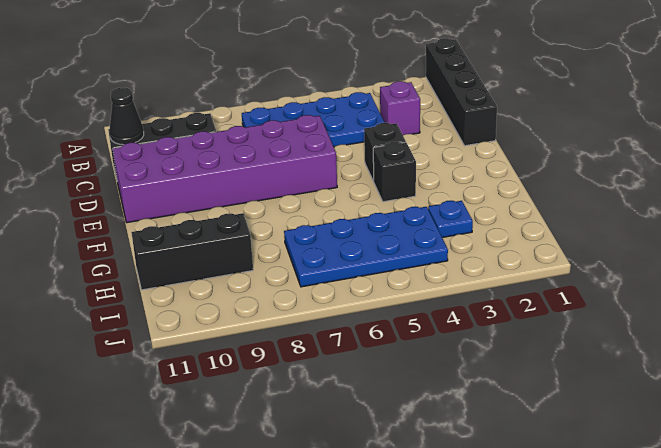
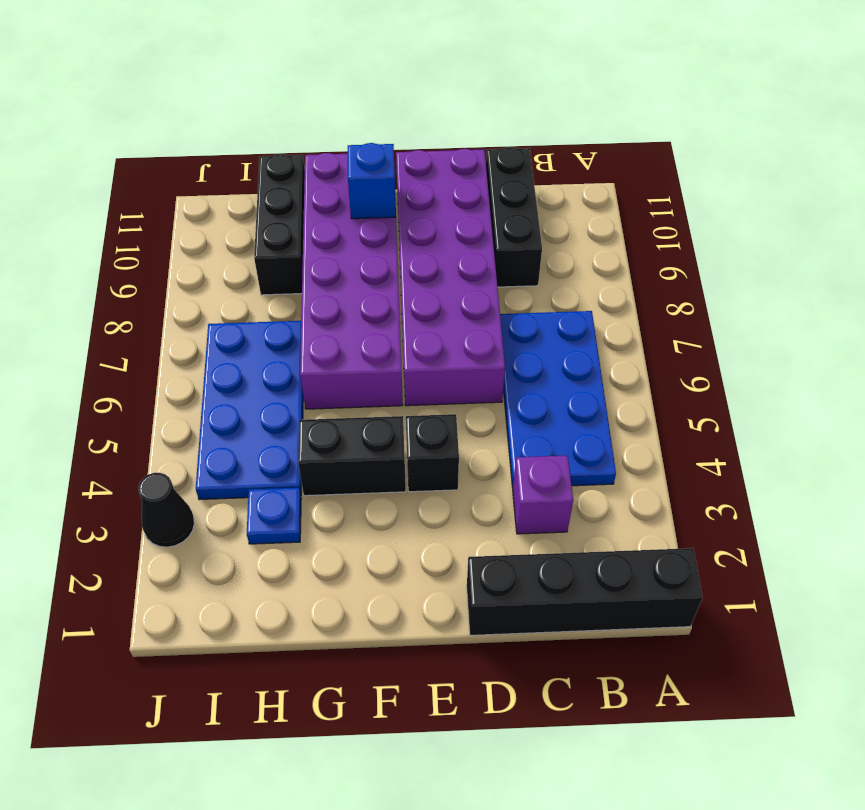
black 1x1 cone [109,88,144,145] -> black 1x1 cone moved to [138,473,194,547]
black 1x1 brick [373,142,416,202] -> black 1x2 brick [298,416,406,496]
none -> purple 2x6 brick [300,153,403,409]
none -> blue 1x1 brick [348,143,396,219]

